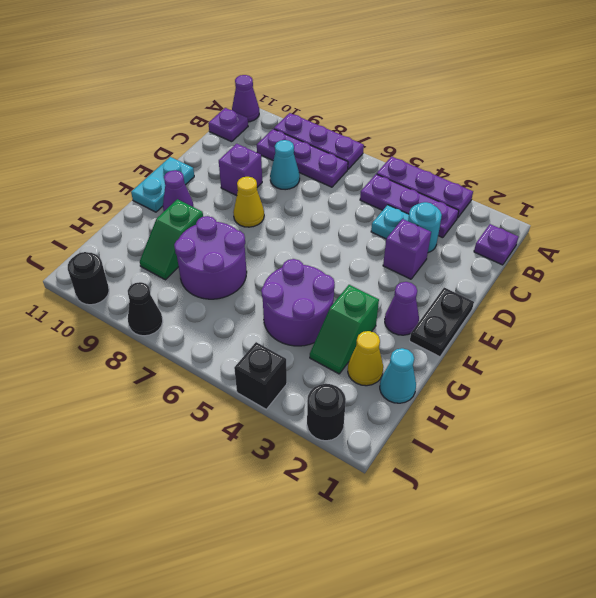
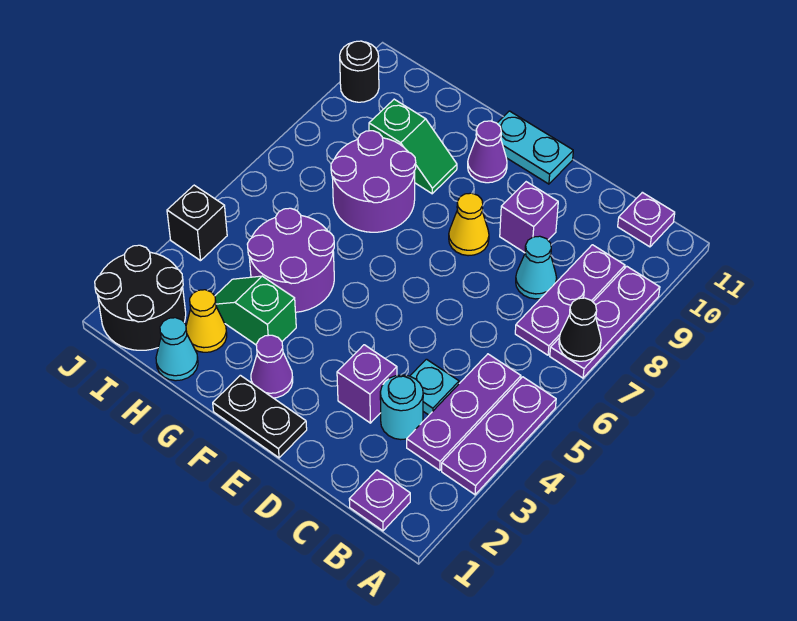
purple 1x1 cone [232,75,259,122] -> none
green 1x2 slope [140,199,203,280] -> green 1x2 slope turned to [369,99,457,194]
black 1x1 round brick [307,384,346,441] -> black 2x2 round brick [95,245,186,350]
black 1x1 cone [128,282,163,336] -> black 1x1 cone moved to [559,298,601,361]

